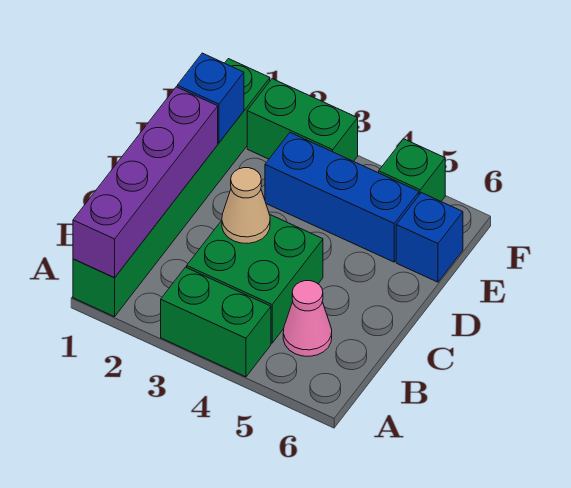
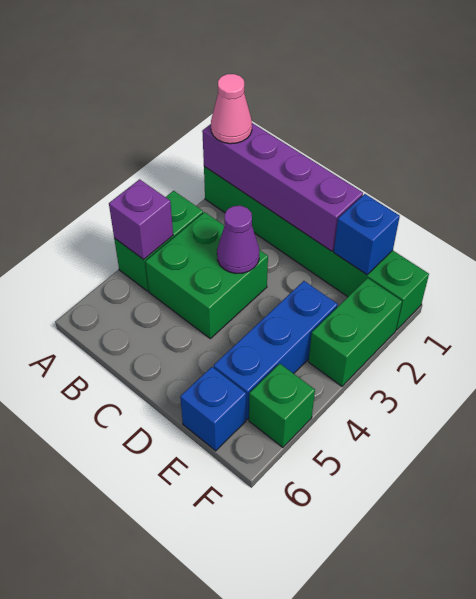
none -> purple 1x1 brick [109,179,173,260]
pink 1x1 cone [283,281,332,356] -> pink 1x1 cone moved to [211,74,252,144]
tan 1x1 cone [222,168,270,243] -> purple 1x1 cone [217,206,259,274]

